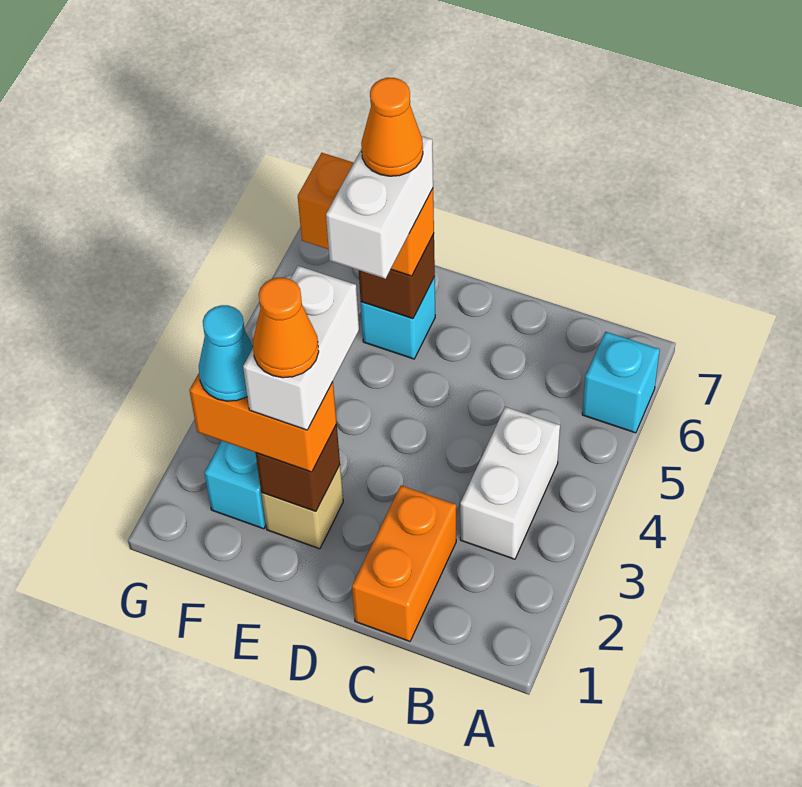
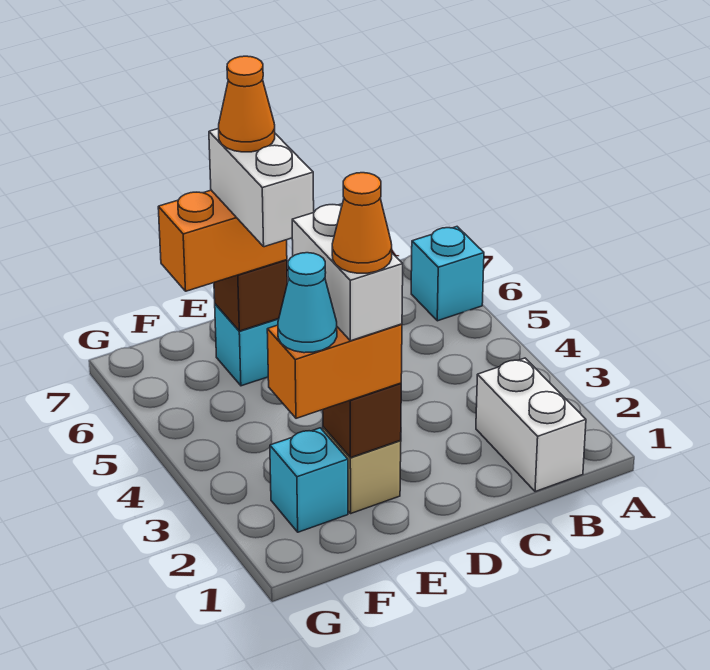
white 1x2 brick [460,407,560,559] -> white 1x2 brick moved to [476,358,586,492]
orange 1x2 brick [352,486,456,641] -> none

